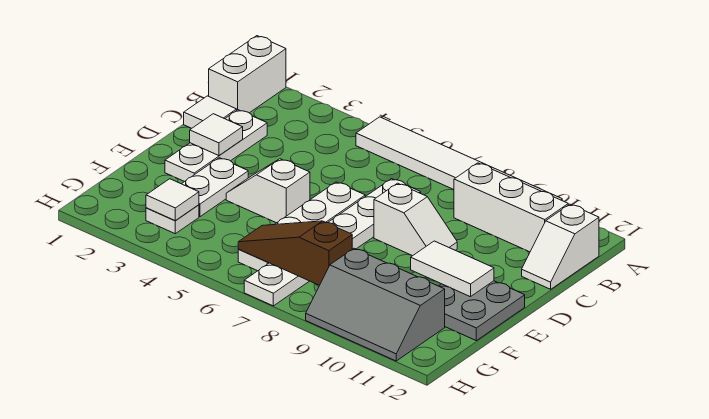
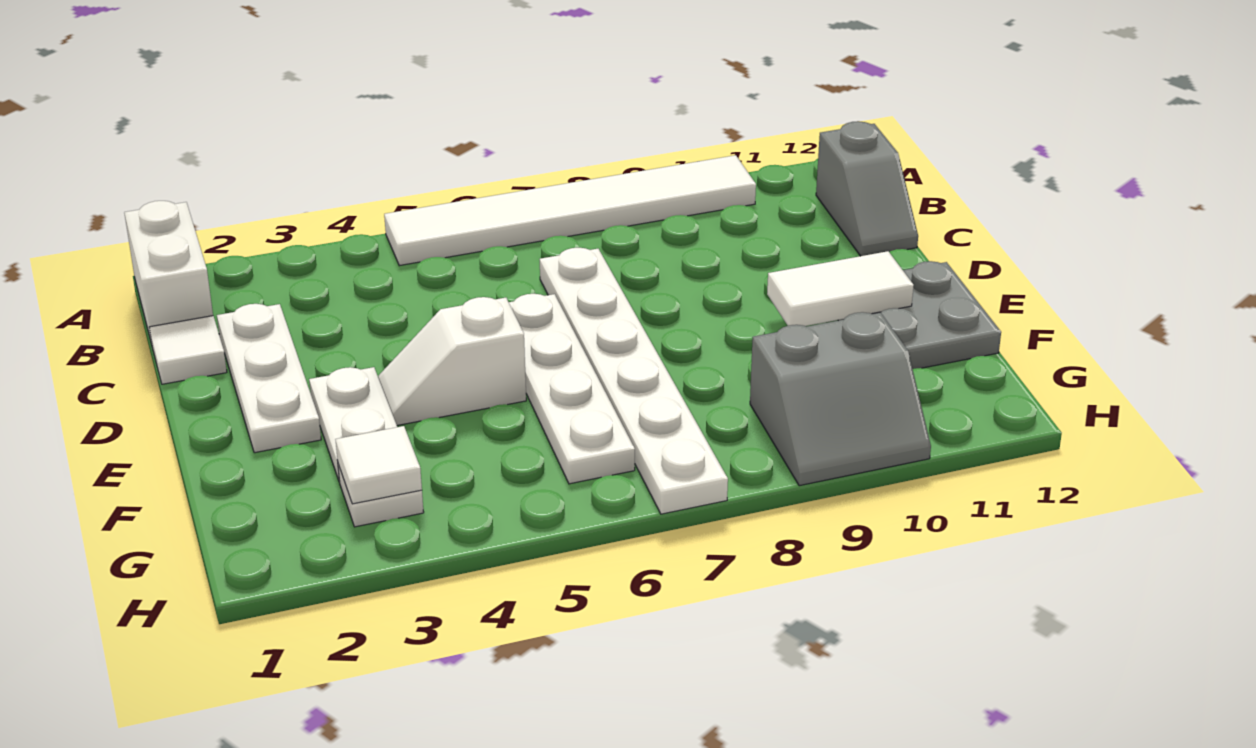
white 1x3 brick [454,163,568,252] -> none
white 1x2 slope [522,204,599,289] -> grey 1x2 slope [816,121,918,256]
white 1x1 tile [190,114,243,156] -> none
white 1x2 slope [374,183,457,256] -> none
brown 1x3 slope [238,221,352,285] -> none
grey 2x3 slope [306,248,445,361] -> grey 2x2 slope [750,312,931,486]

